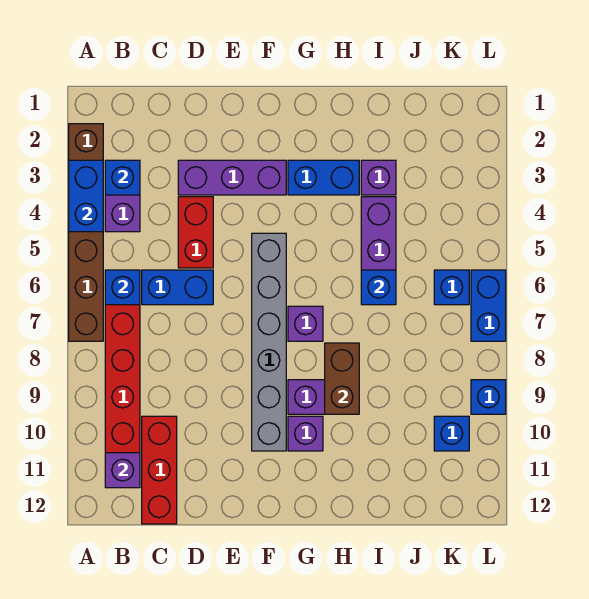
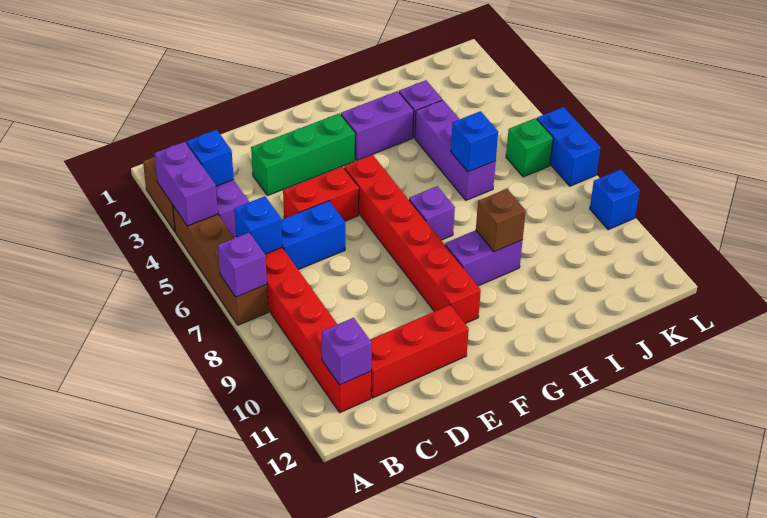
blue 1x2 brick [69,160,103,232] -> purple 1x2 brick [154,142,218,226]
red 1x3 brick [142,416,177,524] -> red 1x3 brick turned to [370,305,469,398]
purple 1x3 brick [178,160,286,195] -> green 1x3 brick [251,113,355,196]
red 1x2 brick [178,197,213,268] -> red 1x2 brick turned to [283,167,359,221]
grey 1x6 brick [252,233,286,451] -> red 1x6 brick [344,155,481,324]
blue 1x2 brick [288,160,359,195] -> purple 1x2 brick [341,91,414,161]
purple 1x1 brick [288,416,323,451] -> purple 1x1 brick moved to [218,233,267,297]
brown 1x2 brick [325,343,359,414] -> brown 1x1 brick [476,189,526,252]
blue 1x1 brick [434,270,469,305] -> green 1x1 brick [506,118,553,177]
blue 1x1 brick [434,416,469,451] -> none

